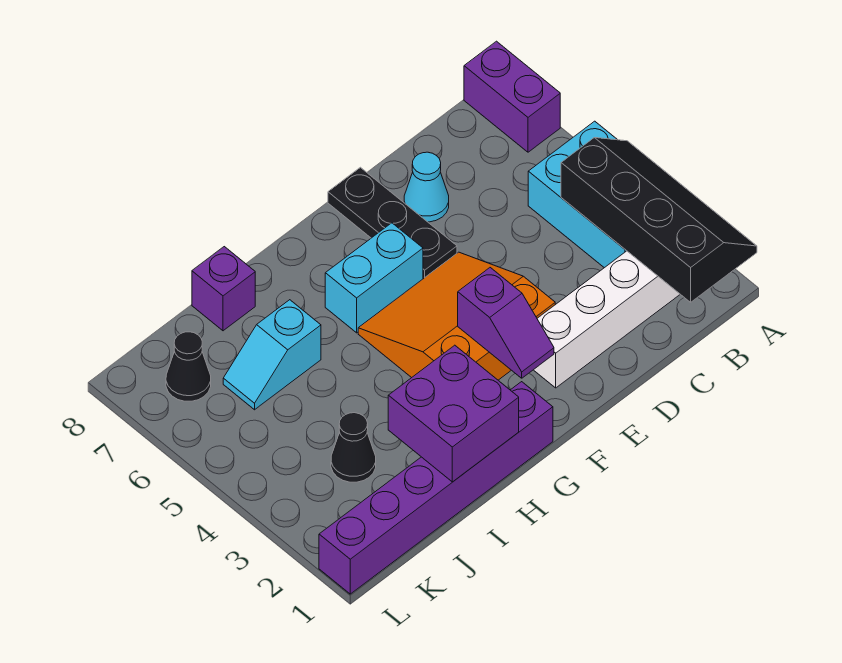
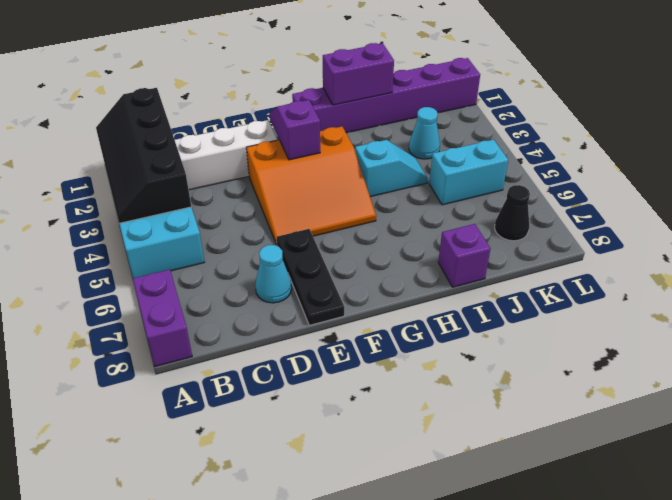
cyan 1x2 brick [325,223,423,333] -> cyan 1x2 brick moved to [429,139,508,205]
purple 2x2 brick [388,345,519,482] -> purple 1x2 brick [323,43,394,105]
cyan 1x2 slope [223,300,321,410] -> cyan 1x2 slope moved to [355,140,428,197]
black 1x1 cone [331,413,376,482] -> cyan 1x1 cone [409,107,440,159]

